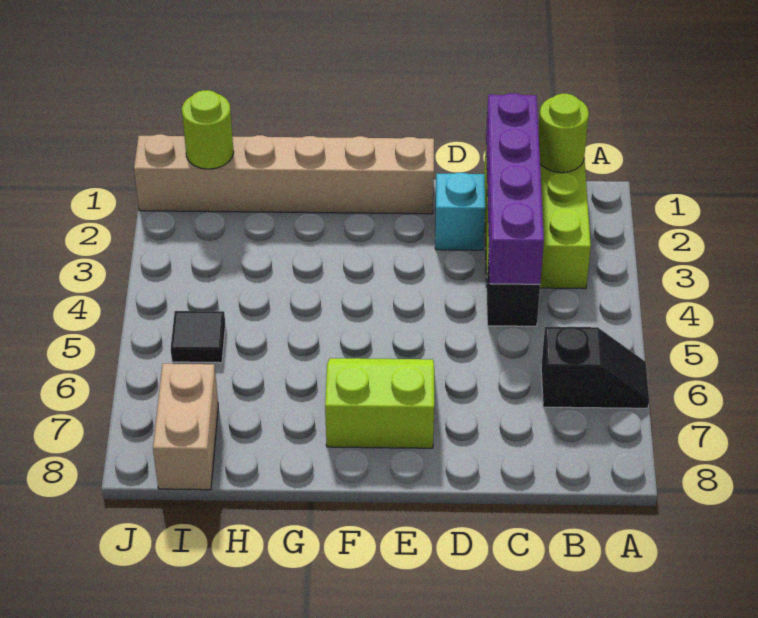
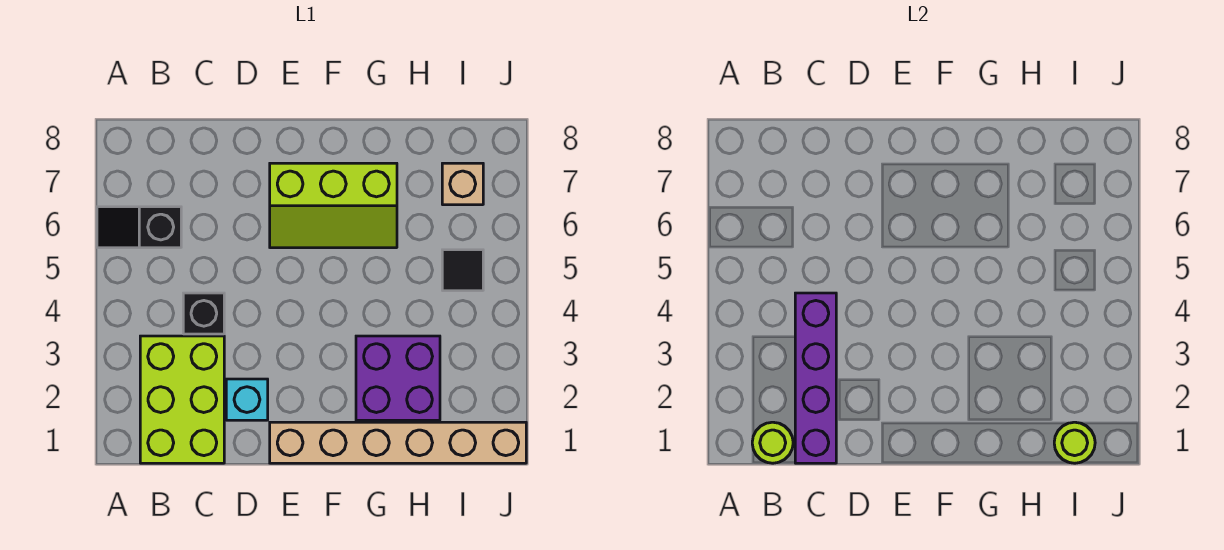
lime 2x2 slope [325,358,434,448] -> lime 2x3 slope [270,163,397,248]
none -> purple 2x2 brick [356,336,440,420]
tan 1x2 brick [153,364,218,490] -> tan 1x1 brick [442,163,483,205]

